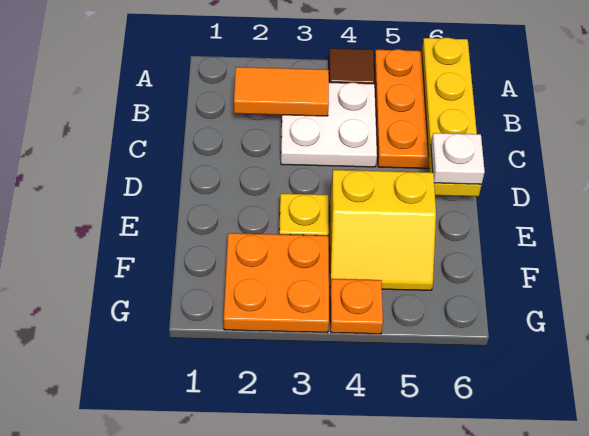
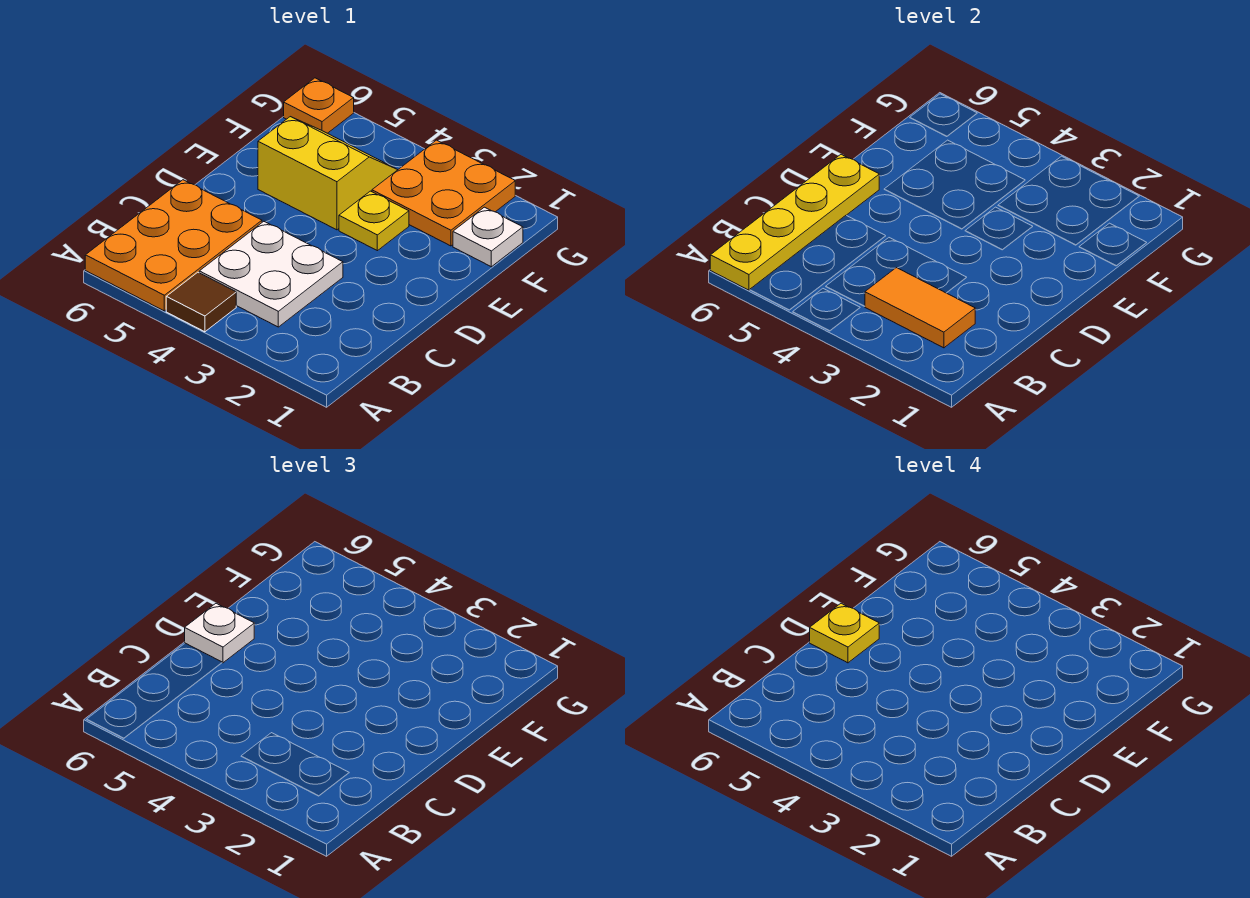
none -> yellow 1x1 plate [810,603,879,663]
none -> white 1x1 plate [453,207,523,267]
orange 1x1 plate [330,279,383,334] -> orange 1x1 plate moved to [284,78,354,133]

